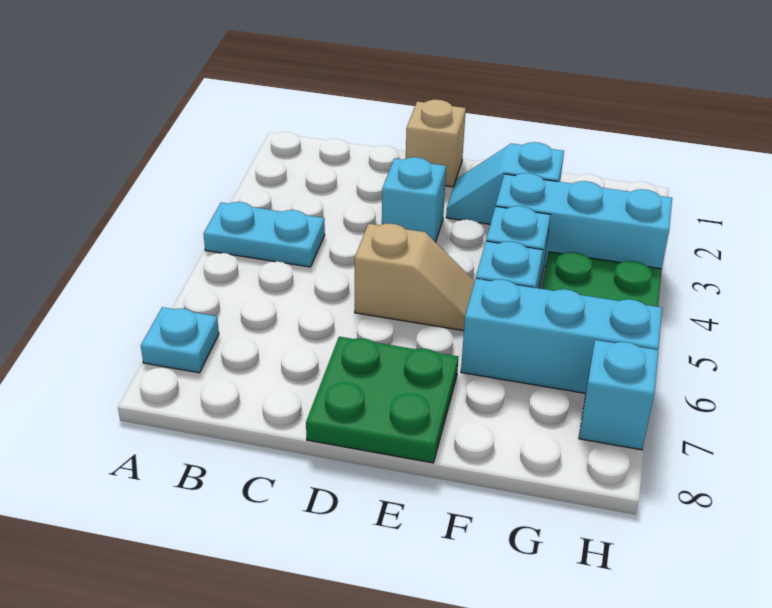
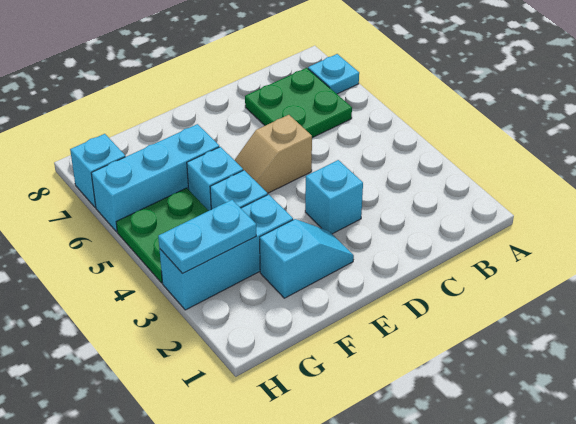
cyan 1x2 plate [203,202,325,267] -> cyan 1x2 plate moved to [158,200,256,273]
tan 1x1 brick [406,100,466,187] -> none
green 2x2 plate [306,337,458,463] -> green 2x2 plate moved to [245,68,352,138]

